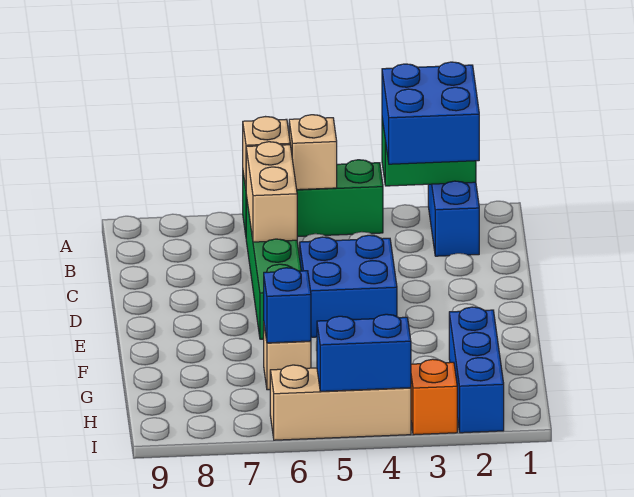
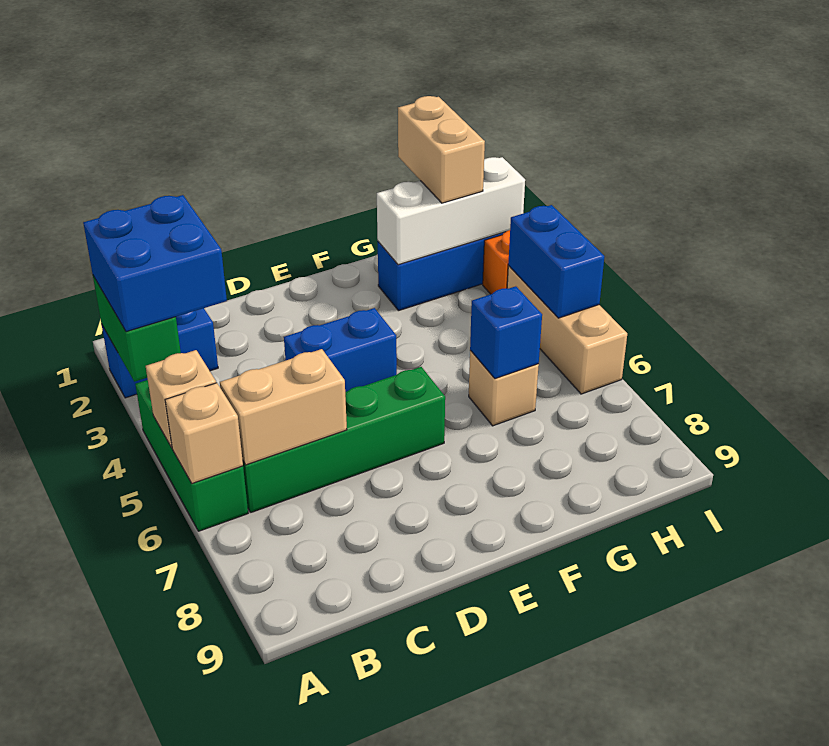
blue 2x2 brick [300,235,397,337] -> blue 1x2 brick [284,308,397,392]
none -> white 1x3 brick [377,157,525,265]
none -> tan 1x2 brick [398,96,485,203]

